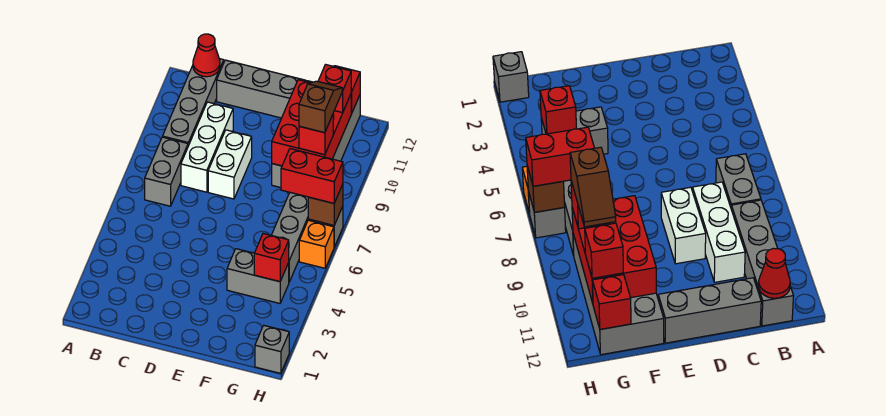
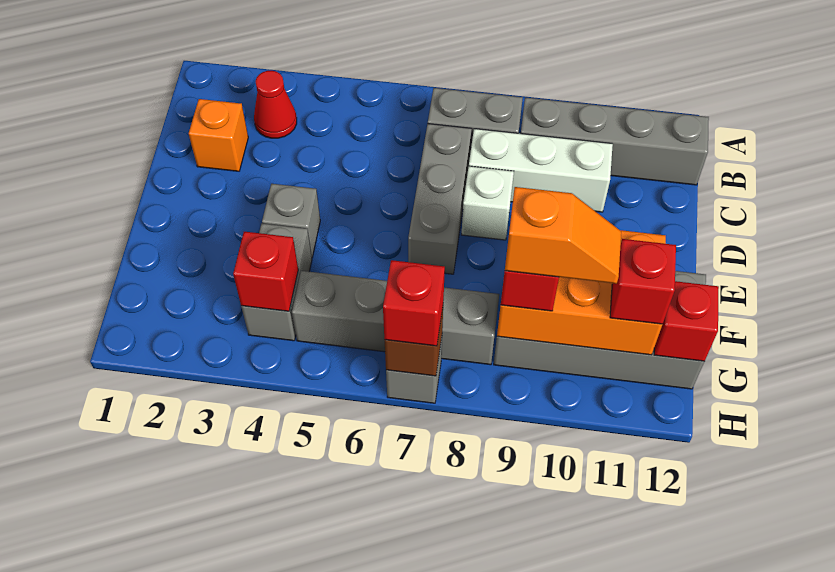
red 1x1 cone [193,34,220,77] -> red 1x1 cone moved to [254,71,297,138]
grey 1x3 brick [217,60,305,118] -> grey 1x3 brick moved to [408,124,472,274]
white 1x2 brick [208,130,252,199] -> white 1x1 brick [462,166,514,240]
red 2x3 brick [272,80,352,166] -> orange 2x3 brick [497,230,666,355]
red 1x2 brick [281,149,343,203] -> red 1x1 brick [383,260,445,346]
brown 1x2 slope [299,81,342,133] -> orange 1x2 slope [505,187,621,284]
grey 1x1 brick [255,325,289,373] -> grey 1x1 brick moved to [262,184,320,257]
orange 1x1 brick [299,220,334,268] -> orange 1x1 brick moved to [189,99,248,171]

